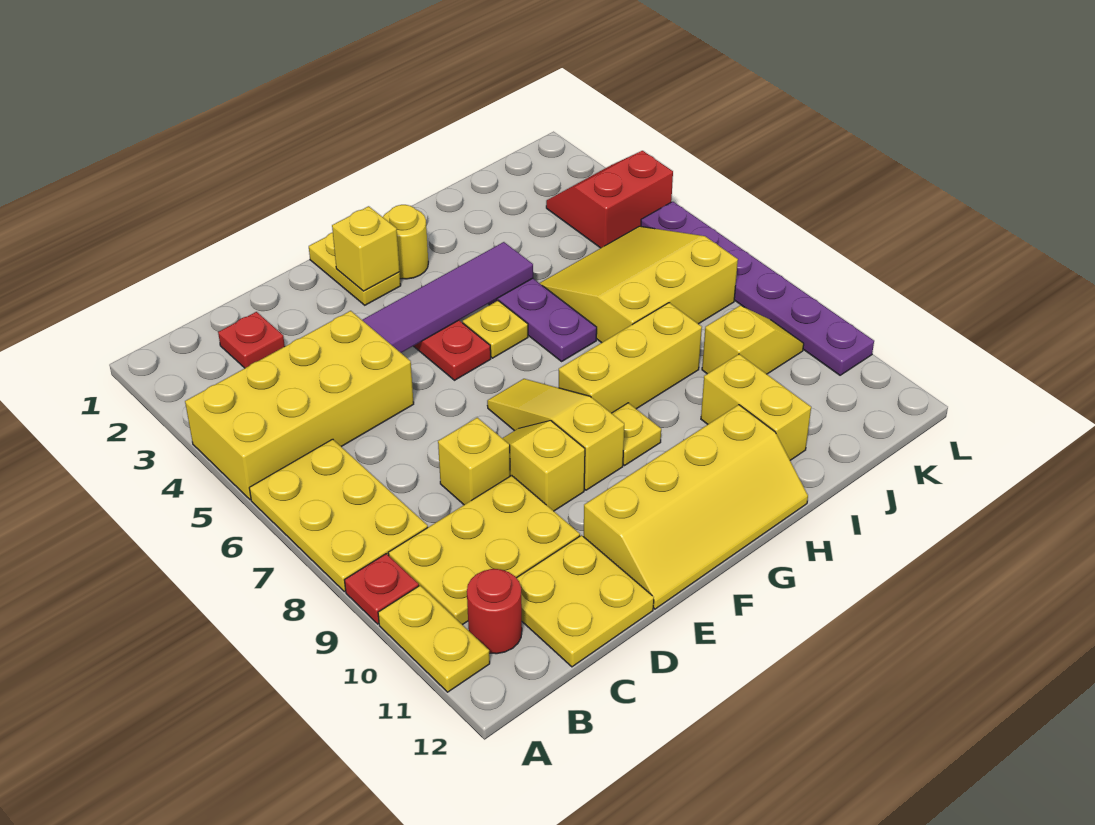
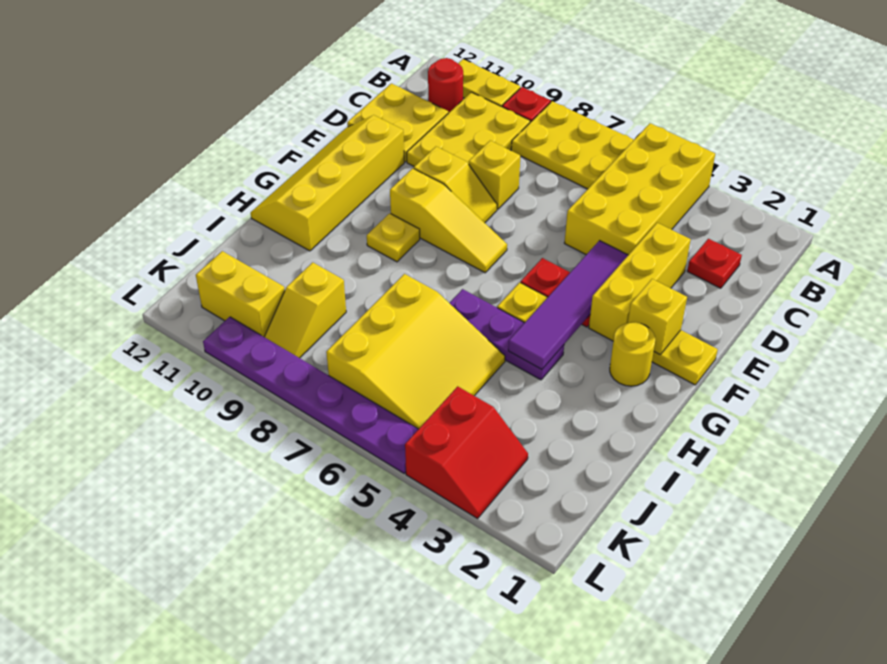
yellow 1x3 brick [559,303,702,413] -> yellow 1x3 brick moved to [589,223,691,341]
yellow 1x2 brick [701,354,811,460] -> yellow 1x2 brick moved to [196,251,285,337]

